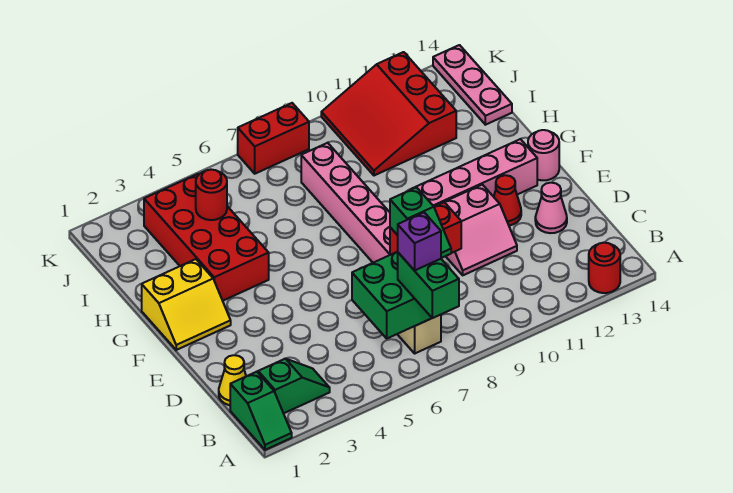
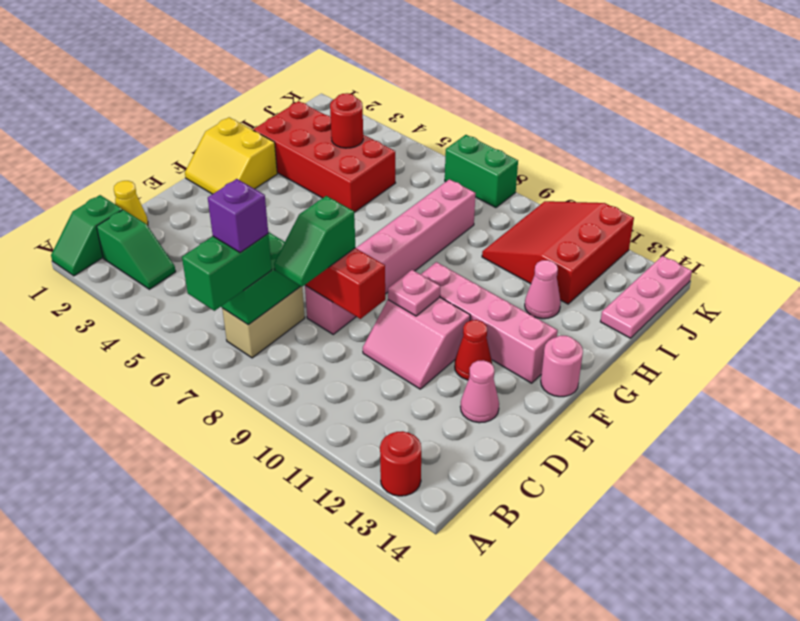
none -> pink 1x1 plate [388,270,440,316]
red 2x4 brick [144,174,269,301] -> red 2x4 brick turned to [253,101,395,212]
none -> pink 1x1 cone [525,260,561,319]
red 1x2 brick [238,103,309,174] -> green 1x2 brick [445,135,518,208]

